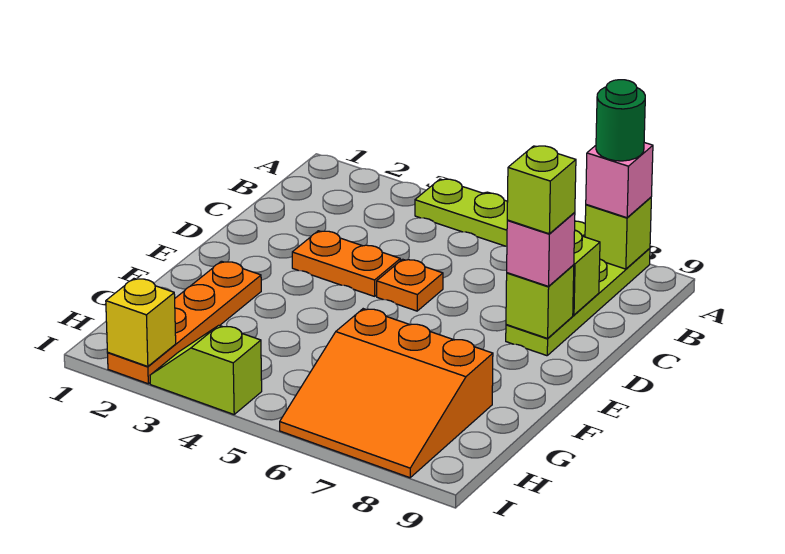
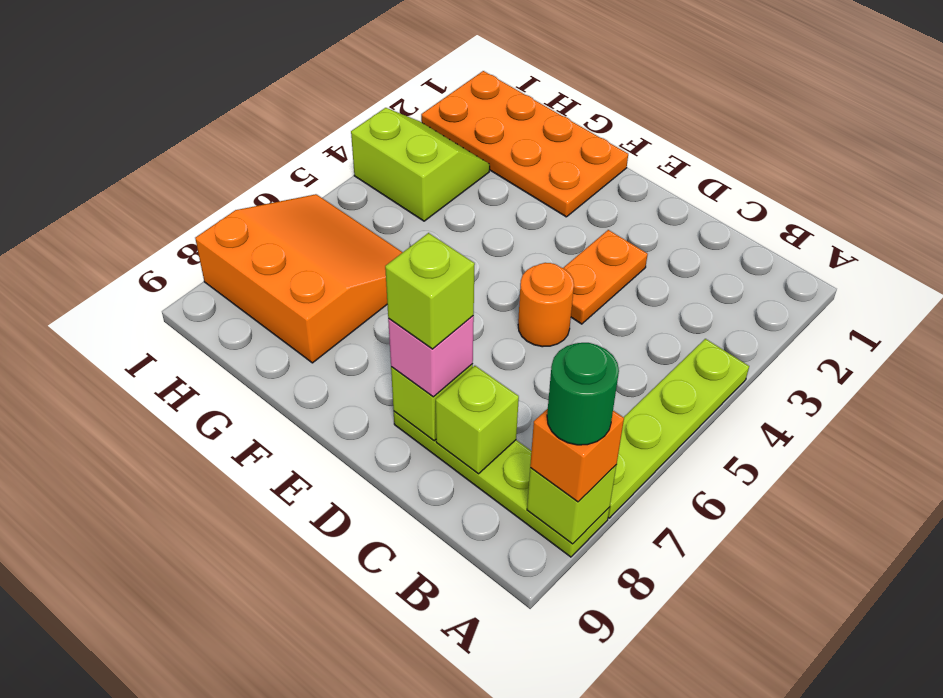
pink 1x1 brick [586,143,653,218] -> orange 1x1 brick [530,409,624,502]
orange 1x1 plate [377,259,443,311] -> orange 1x1 round brick [518,263,574,347]
orange 1x4 plate [108,261,261,384] -> orange 2x4 plate [421,71,628,217]
orange 3x3 slope [280,309,493,478] -> orange 3x3 slope turned to [195,194,403,363]
yellow 1x1 brick [106,279,176,367] -> none
lime 1x2 slope [150,325,262,414] -> lime 2x2 slope [351,108,490,221]

